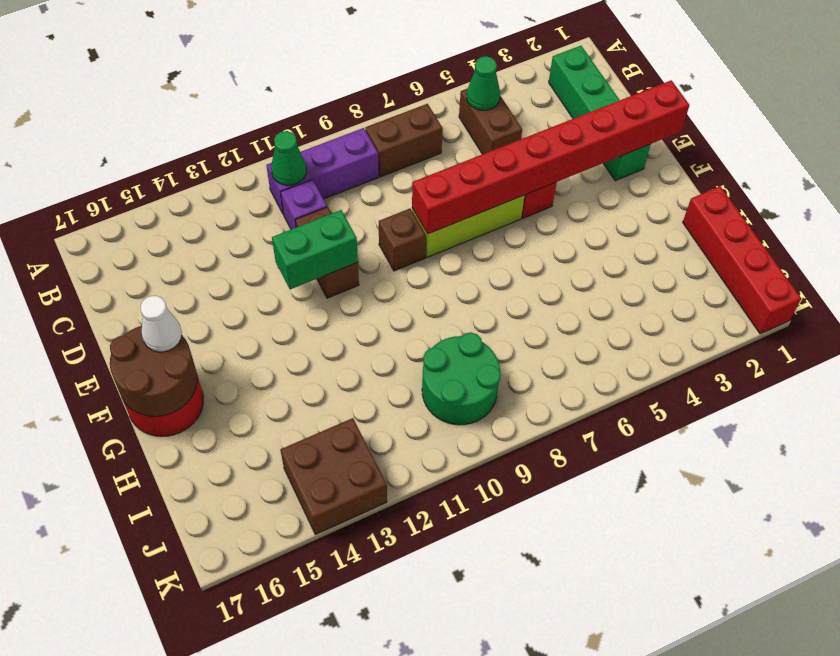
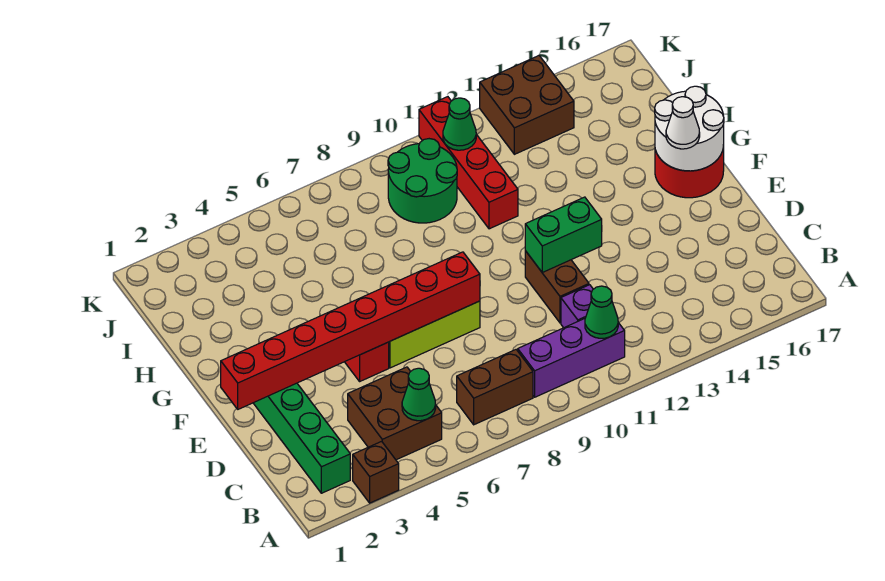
brown 1x2 brick [459,89,522,154] -> brown 2x2 brick [348,367,442,460]
brown 1x1 brick [379,209,426,271] -> brown 1x1 brick moved to [353,441,399,503]
brown 2x2 round brick [110,326,197,417] -> white 2x2 round brick [655,86,724,171]
red 1x4 brick [683,186,801,334] -> red 1x4 brick moved to [419,97,518,229]
none -> green 1x1 cone [443,98,476,150]

